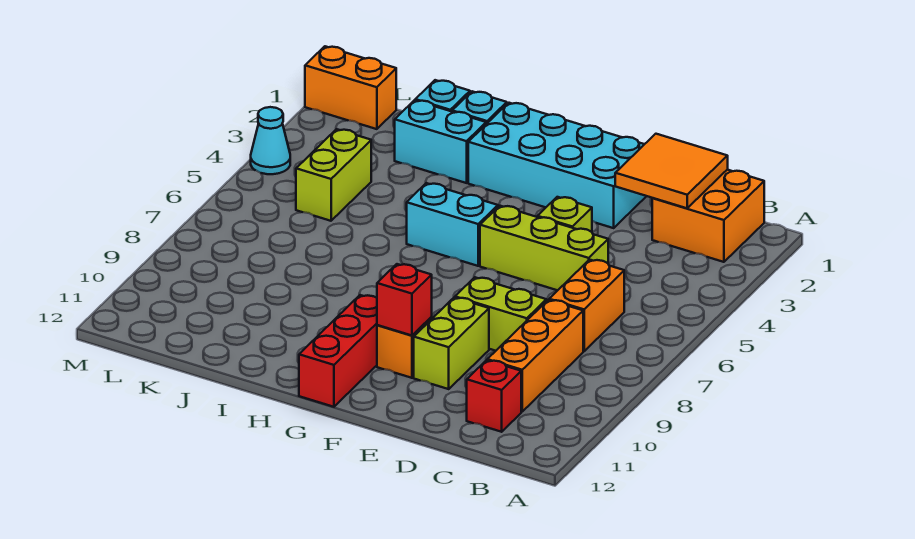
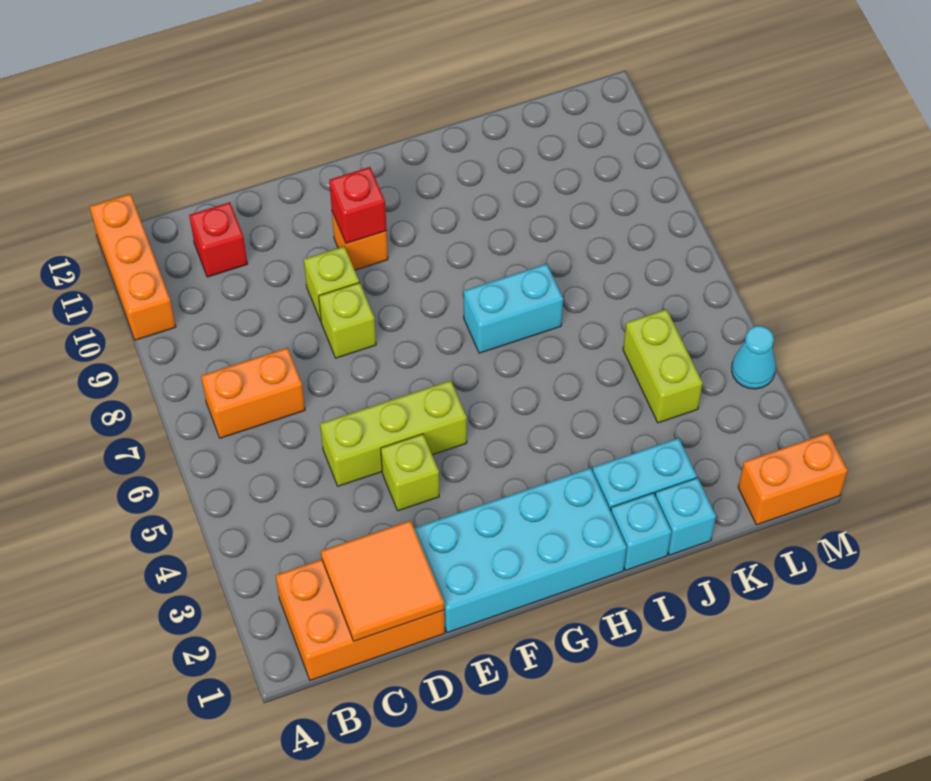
orange 2x2 brick [652,170,764,262] -> orange 2x3 brick [276,559,445,680]
orange 1x2 brick [549,260,624,351] -> orange 1x2 brick turned to [201,348,305,438]
orange 1x3 brick [487,300,583,412] -> orange 1x3 brick moved to [90,194,176,340]
lime 1x2 brick [455,277,546,351] -> lime 1x1 brick [319,283,376,358]
lime 1x2 brick [414,297,489,389] -> lime 1x1 brick [304,246,359,321]
cyan 1x2 brick [407,183,498,266] -> cyan 1x2 brick moved to [464,264,563,353]
red 1x3 brick [299,295,377,407] -> none

